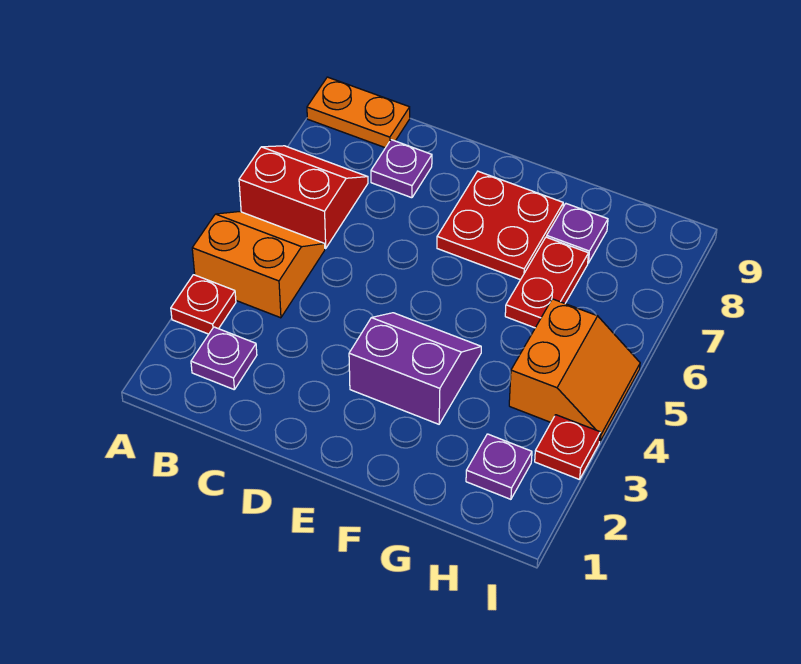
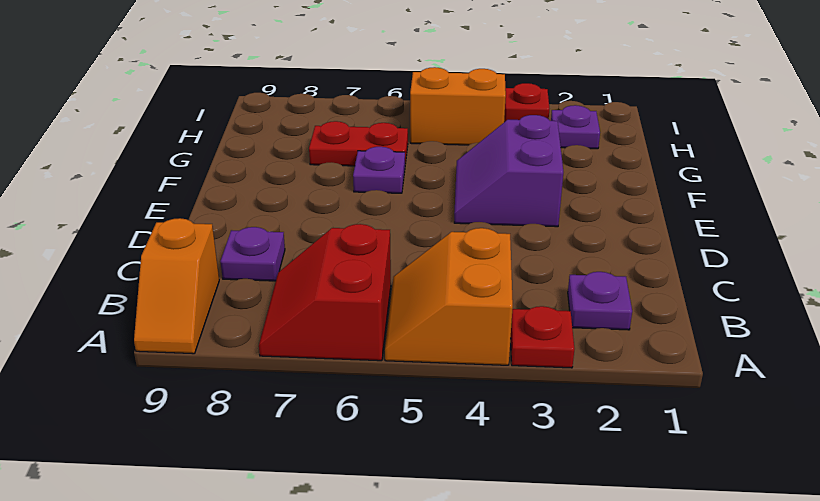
orange 1x2 plate [307,77,410,148] -> orange 1x2 slope [134,218,219,354]
red 2x2 plate [437,171,563,280] -> none
purple 1x1 plate [547,204,608,263] -> purple 1x1 plate moved to [353,147,405,193]

